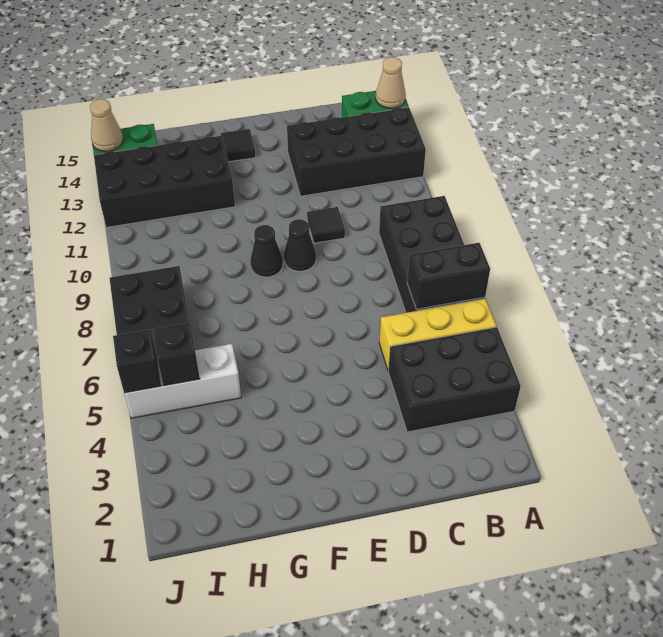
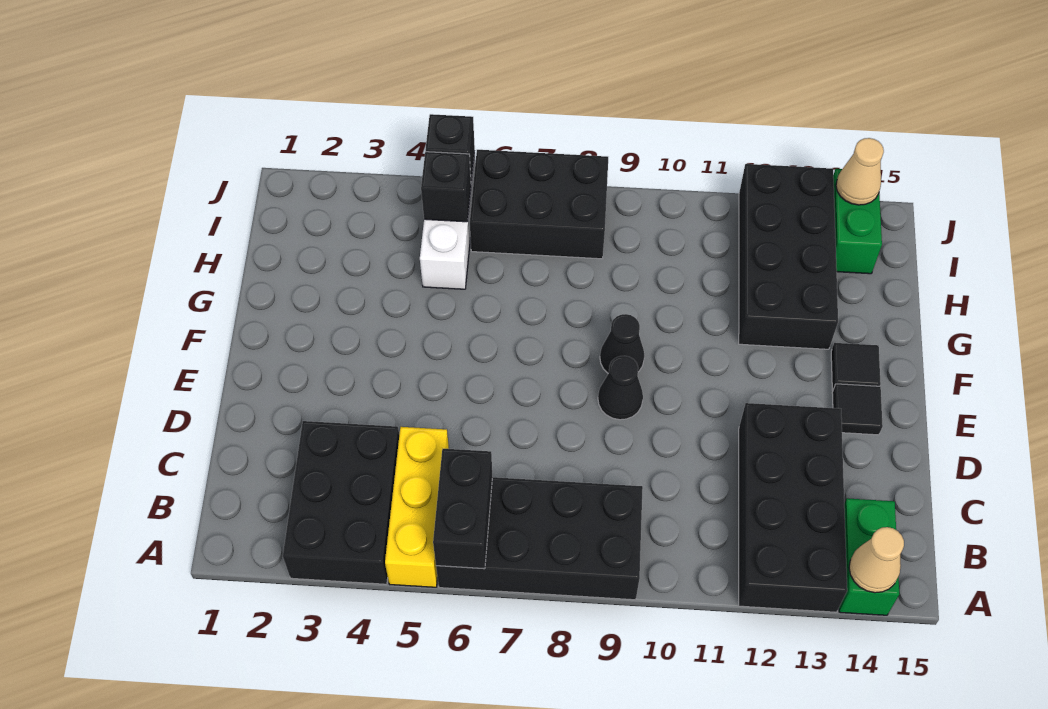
black 1x1 tile [307,207,345,243] -> black 1x1 tile moved to [832,384,883,435]

